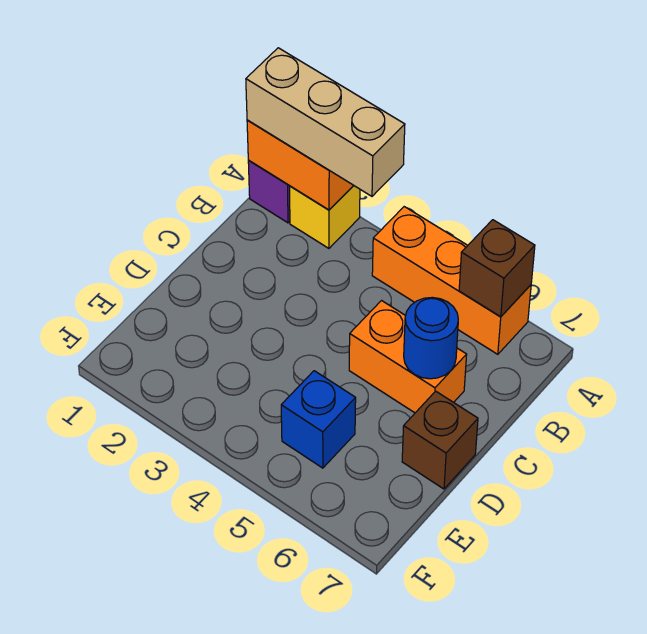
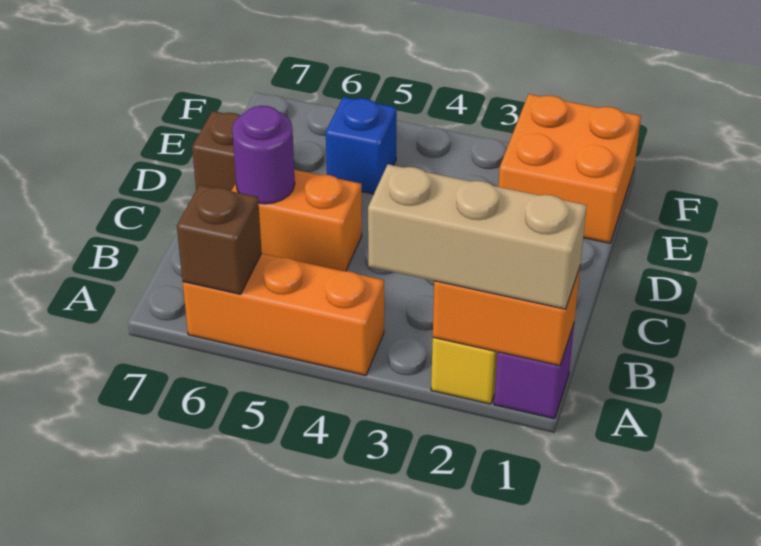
blue 1x1 round brick [404,297,458,379] -> purple 1x1 round brick [232,106,295,204]
none -> orange 2x2 brick [499,94,641,243]

